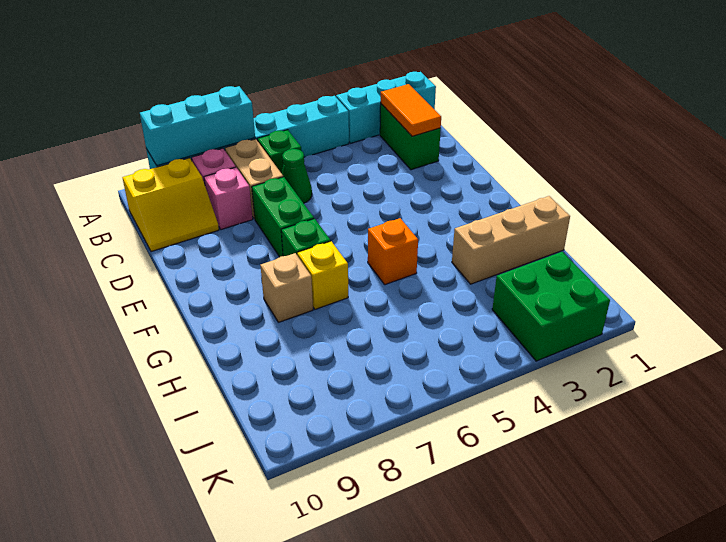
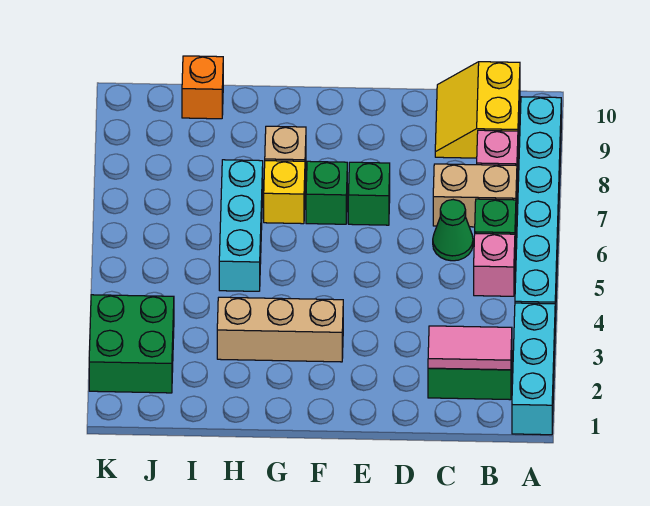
cyan 1x3 brick [140,86,255,166] -> cyan 1x3 brick moved to [219,160,263,291]
orange 1x2 tile [381,84,441,136] -> pink 1x2 tile [428,326,512,370]
pink 1x1 brick [204,167,253,230] -> pink 1x1 brick moved to [474,233,515,296]
green 1x2 brick [252,177,314,257] -> green 1x1 brick [348,162,390,225]
orange 1x1 brick [368,218,418,285] -> orange 1x1 brick moved to [182,56,223,119]
tan 1x3 brick [452,196,570,284] -> tan 1x3 brick turned to [217,297,343,362]

